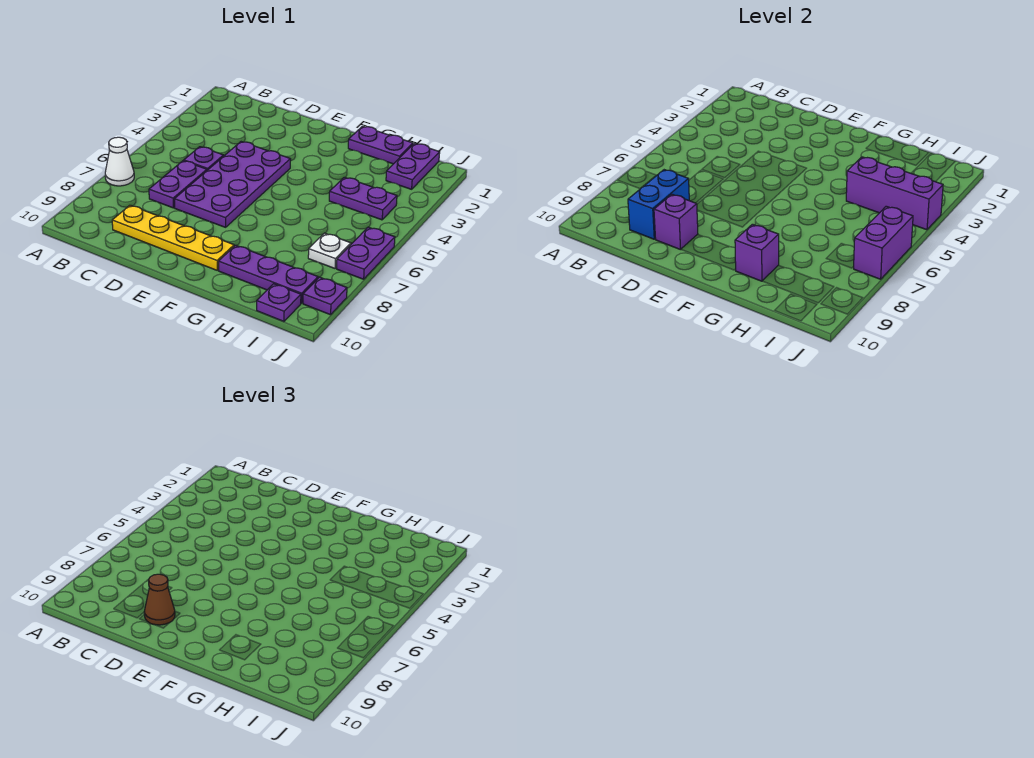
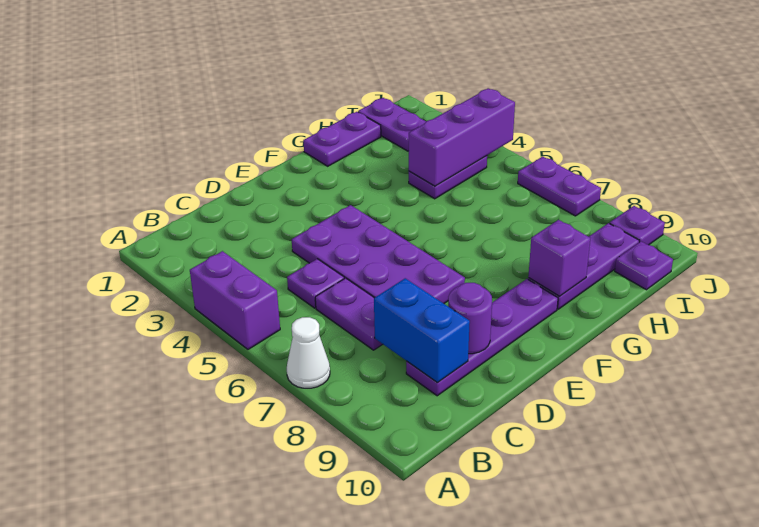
yellow 1x4 plate [112,205,234,270] -> purple 1x4 plate [406,279,558,396]
purple 1x1 brick [654,194,698,250] -> purple 1x1 round brick [448,283,492,354]
brown 1x1 cone [144,574,175,625] -> none
white 1x1 plate [308,233,351,268] -> none
purple 1x2 brick [853,206,913,279] -> purple 1x2 brick moved to [190,251,280,349]

